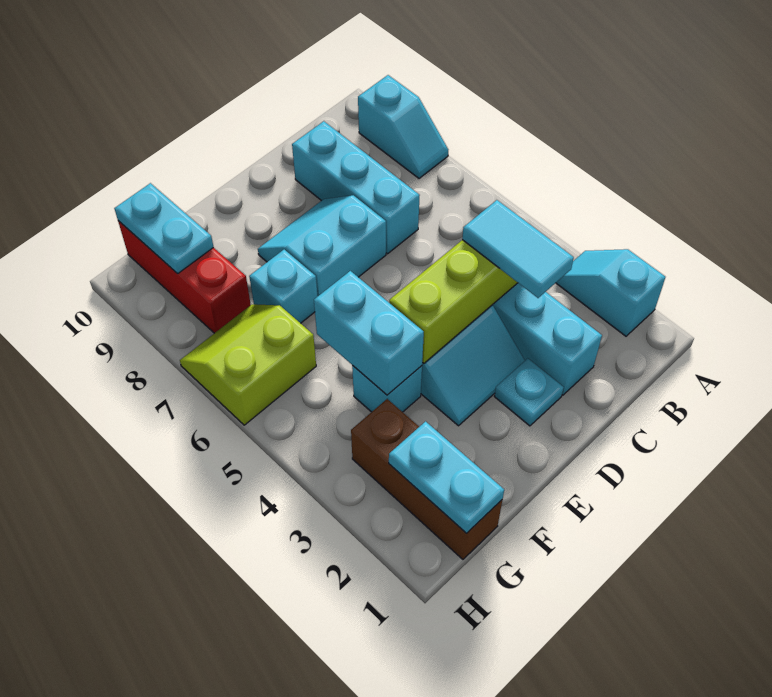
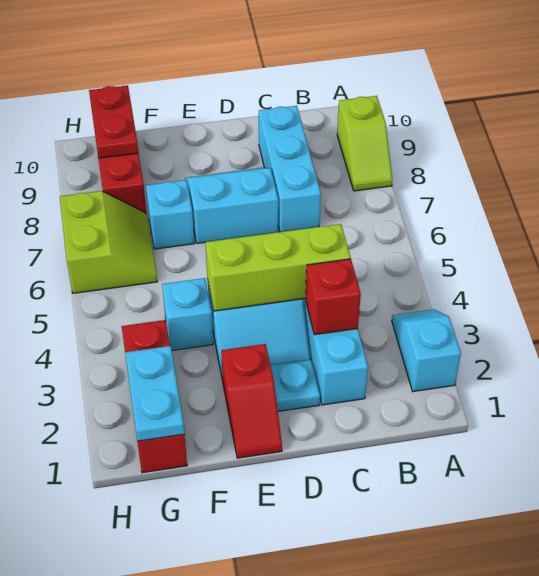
cyan 1x2 slope [358,75,448,178] -> lime 1x2 slope [337,96,392,191]
none -> red 1x1 brick [306,259,361,335]
cyan 1x2 tile [462,200,574,298] -> none
none -> red 1x2 slope [221,344,282,458]
cyan 1x2 brick [314,271,424,395] -> none
brown 1x3 brick [351,399,502,559] -> red 1x3 brick [122,320,187,473]
lime 2x2 slope [180,304,316,425] -> lime 2x2 slope turned to [60,191,157,293]
cyan 1x2 plate [114,183,213,274] -> red 1x2 plate [89,85,138,158]

